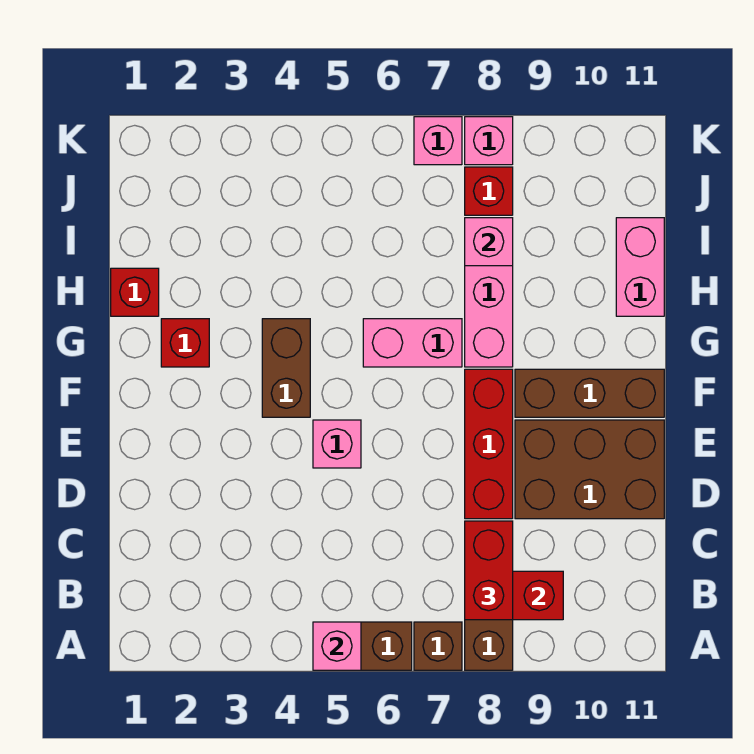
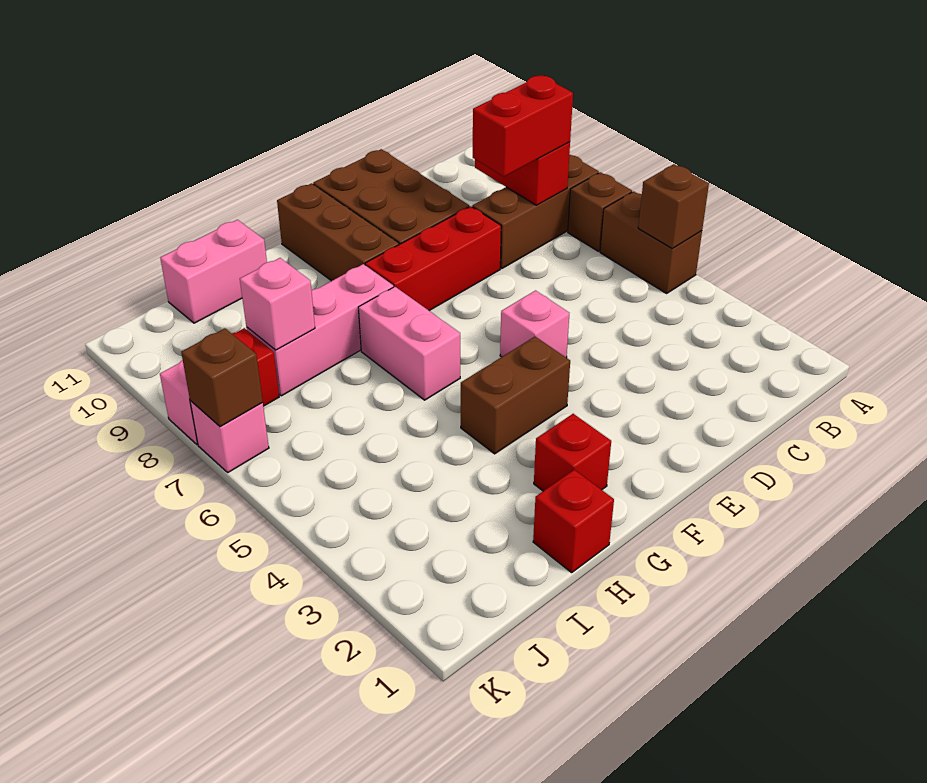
pink 1x1 brick [313,622,361,670] -> brown 1x1 brick [638,164,709,248]
none -> brown 1x1 brick [181,328,263,427]

